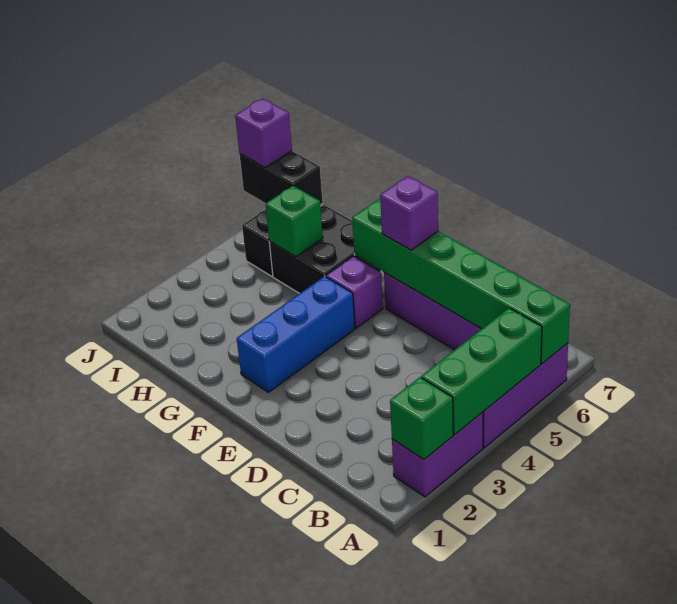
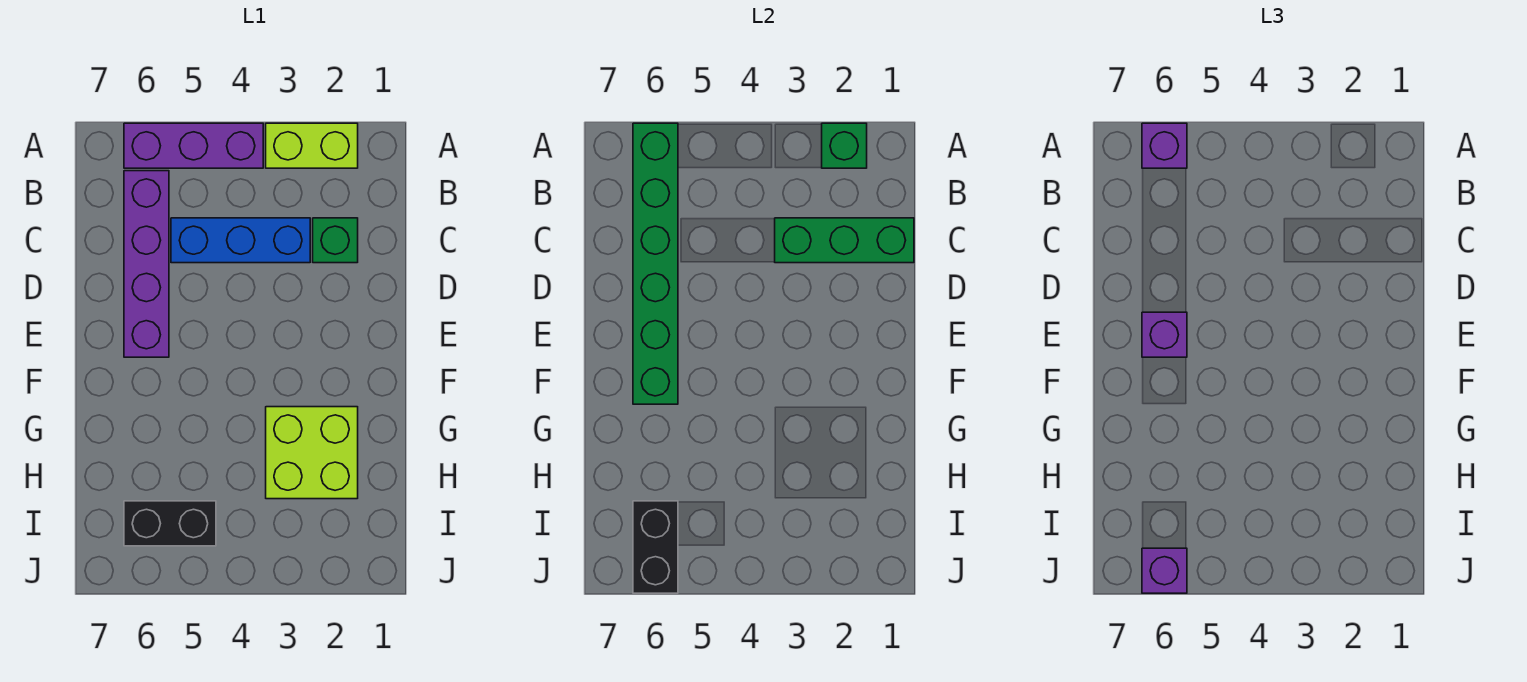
purple 1x2 brick [392,412,483,497] -> lime 1x2 brick [266,123,358,168]
green 1x3 brick [421,308,542,434] -> green 1x3 brick moved to [775,218,914,263]
blue 1x3 brick [237,276,355,392] -> blue 1x3 brick moved to [171,218,310,263]
purple 1x1 brick [326,256,383,328] -> purple 1x1 brick moved to [1142,123,1187,168]
none -> lime 2x2 brick [266,407,358,499]
black 2x2 brick [269,205,381,294] -> none
green 1x1 brick [266,186,323,257] -> green 1x1 brick moved to [313,218,358,263]

